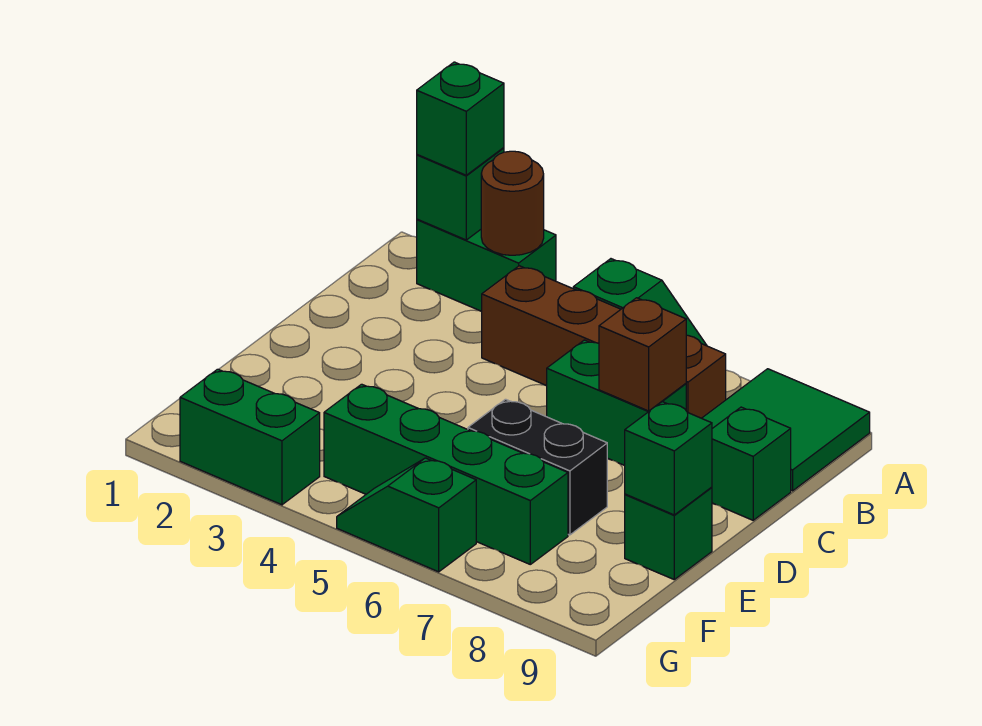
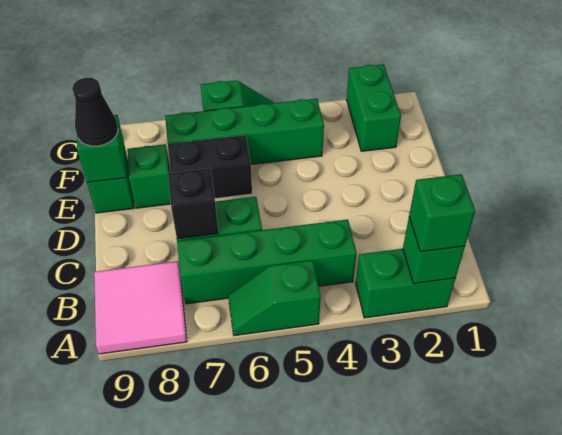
brown 1x1 round brick [481,151,544,255] -> none
green 2x2 tile [702,369,870,491] -> pink 2x2 tile [94,261,187,354]
brown 1x4 brick [482,266,726,418] -> green 1x4 brick [177,219,357,304]
brown 1x1 brick [599,298,686,411] -> black 1x1 brick [168,168,218,239]
green 1x1 brick [712,407,791,520] -> green 1x1 brick moved to [127,144,171,208]
none -> black 1x1 cone [72,77,118,146]
green 1x2 brick [180,369,320,505] -> green 1x2 brick turned to [347,64,401,151]

